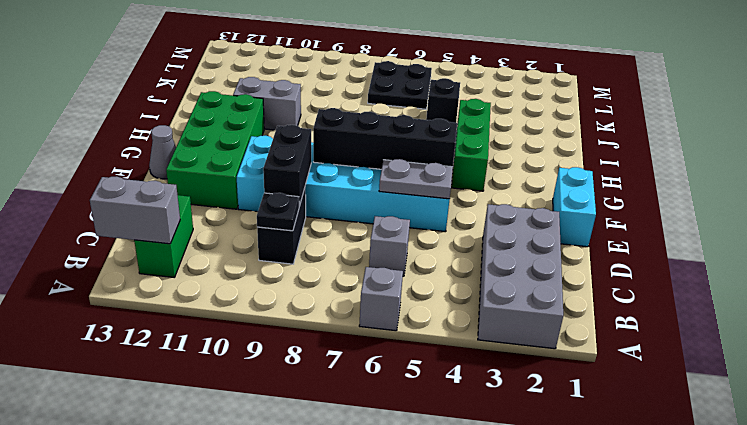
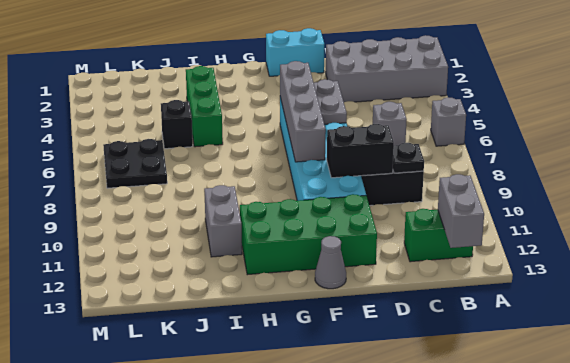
black 1x4 brick [313,108,457,169] -> grey 1x4 brick [280,61,326,162]
green 1x3 brick [452,99,491,191] -> green 1x3 brick turned to [186,66,223,147]

